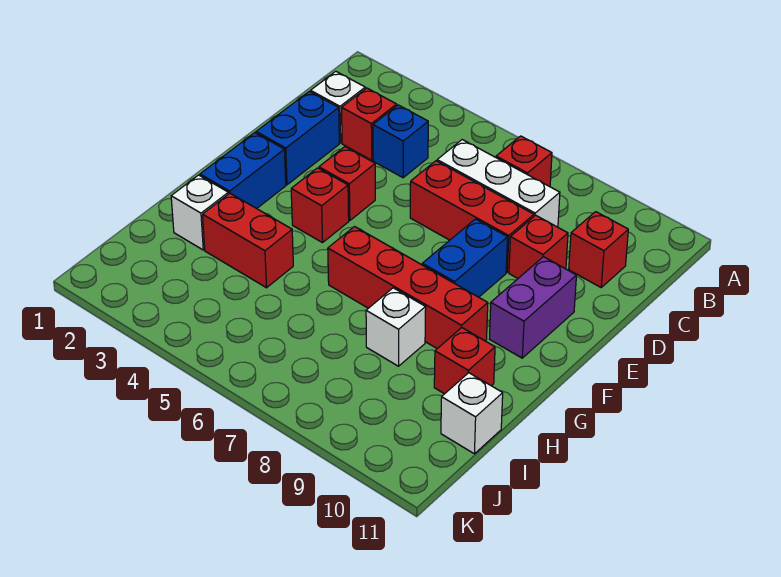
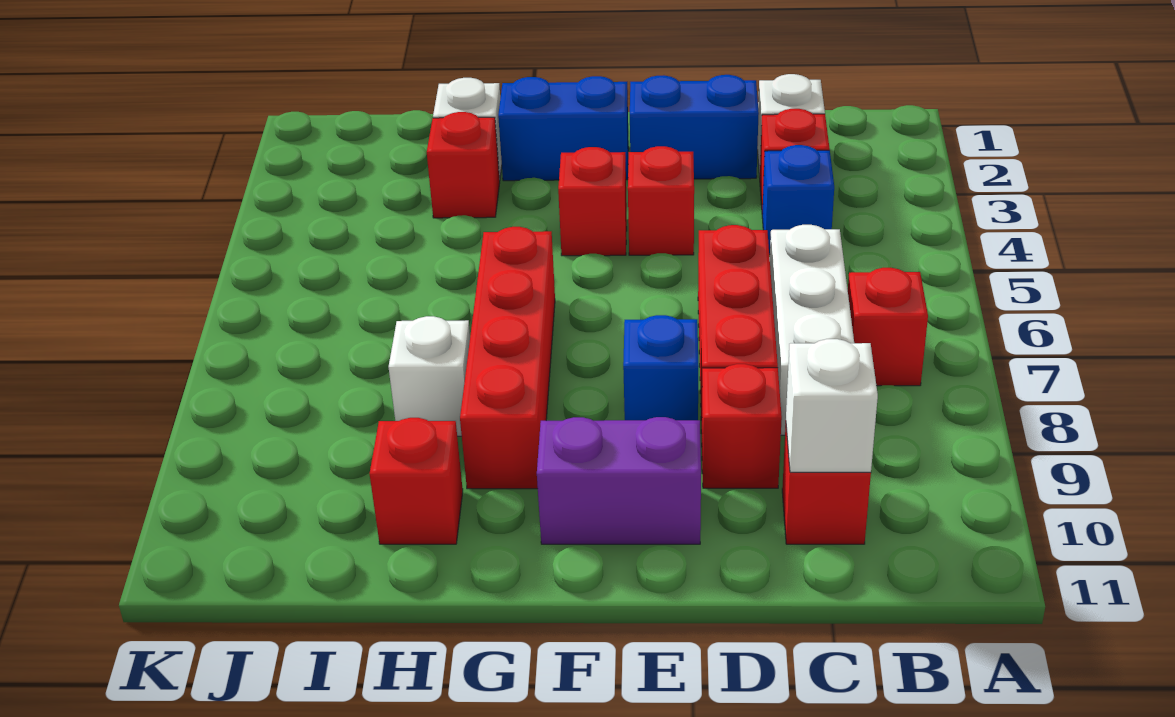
blue 1x2 brick [422,219,508,297] -> blue 1x1 brick [623,315,699,420]
red 1x2 brick [203,193,293,288] -> red 1x1 brick [427,112,500,218]
white 1x1 brick [441,373,503,454] -> white 1x1 brick moved to [786,339,878,472]

